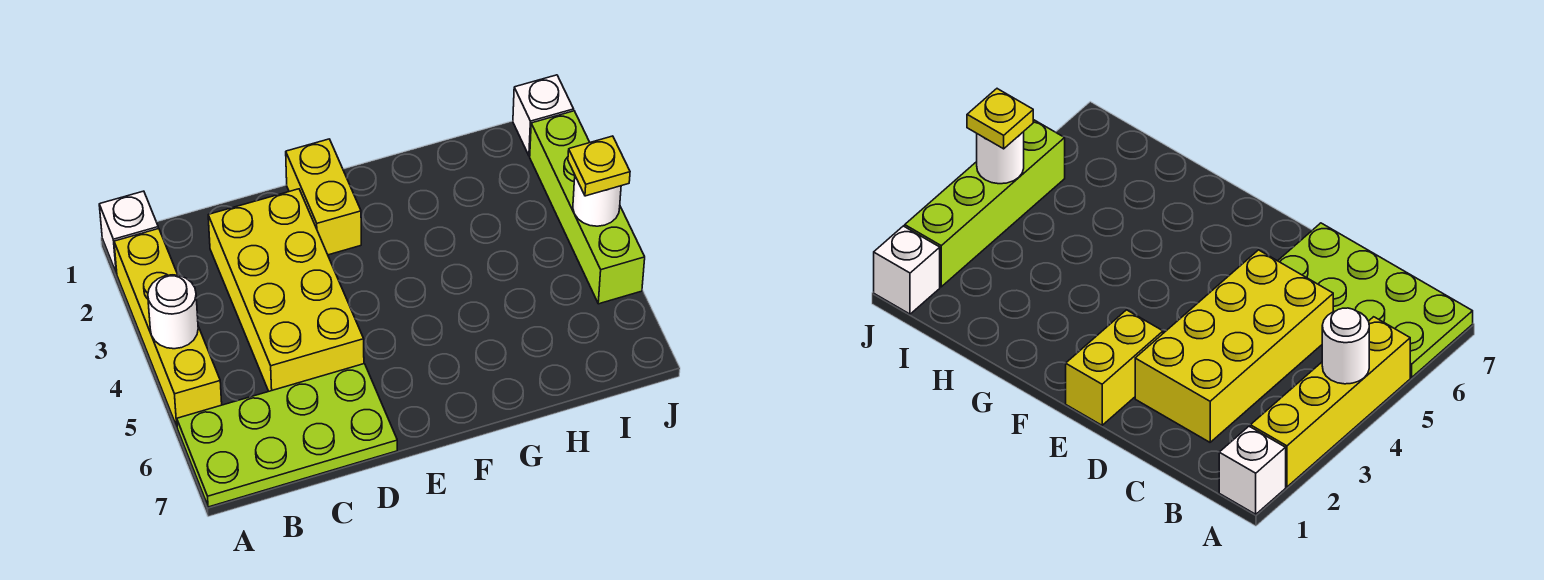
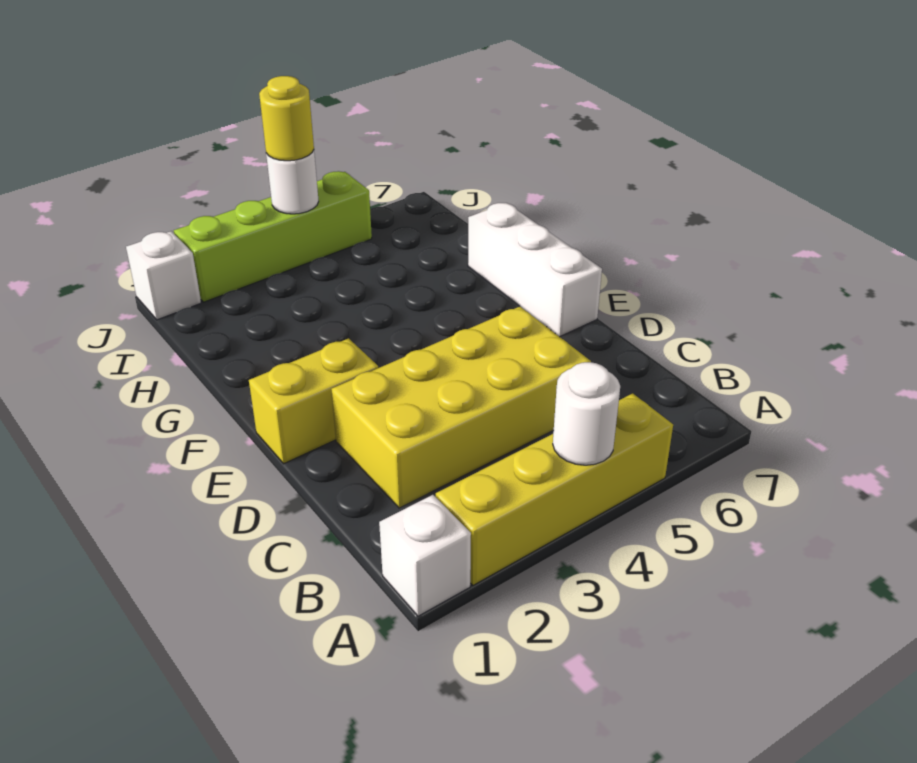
lime 2x4 plate [177,364,397,507] -> none
none -> white 1x3 brick [468,203,602,337]
yellow 1x1 plate [568,136,630,196] -> yellow 1x1 round brick [259,76,314,161]

